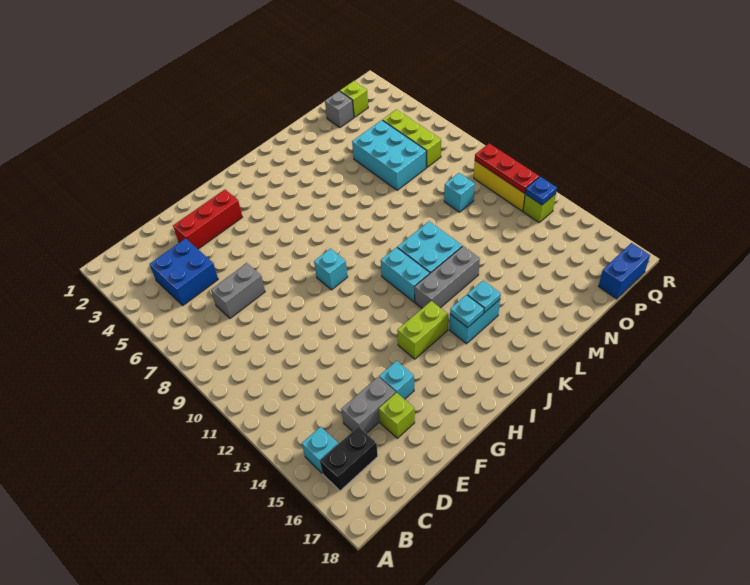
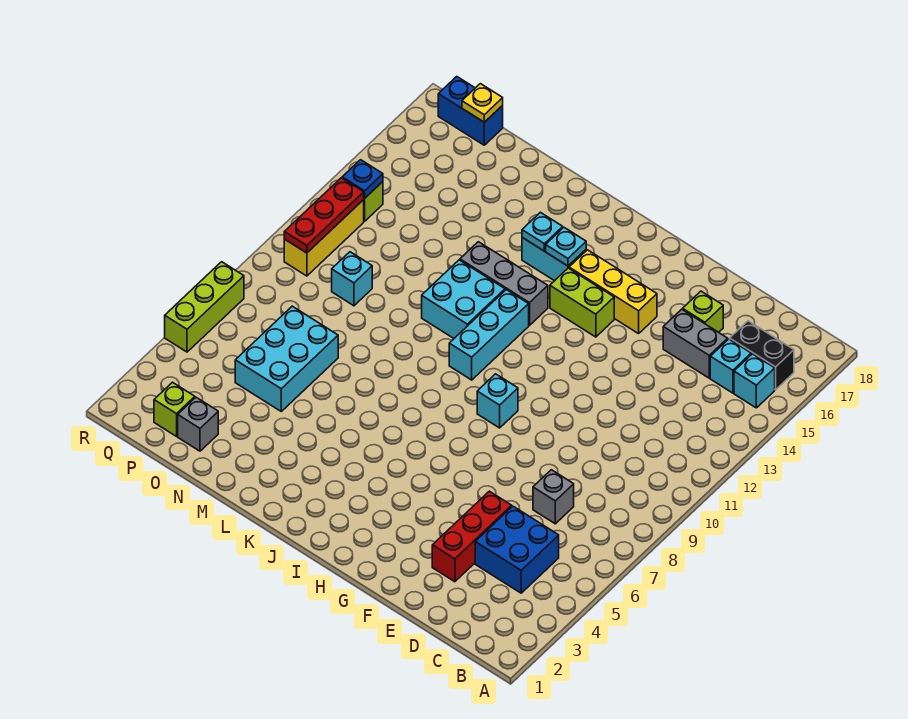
grey 1x2 brick [211,263,265,318] -> grey 1x1 brick [533,470,574,524]
red 1x3 brick [173,190,242,249] -> red 1x3 brick turned to [432,491,512,582]
cyan 1x1 brick [379,361,414,399] -> cyan 1x1 brick moved to [710,339,751,393]
none -> yellow 1x3 brick [569,250,657,334]
cyan 1x2 brick [381,247,430,302] -> cyan 1x3 brick [449,290,529,380]
lime 1x3 brick [383,110,441,167] -> lime 1x3 brick moved to [165,262,244,352]
none -> yellow 1x1 plate [462,84,503,122]

